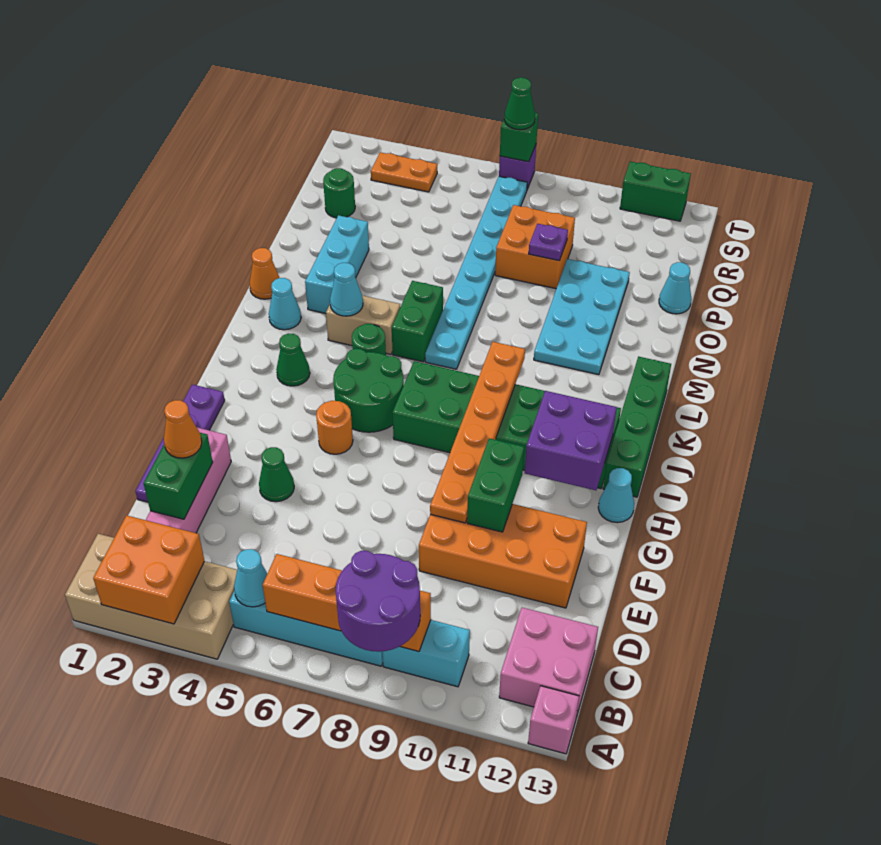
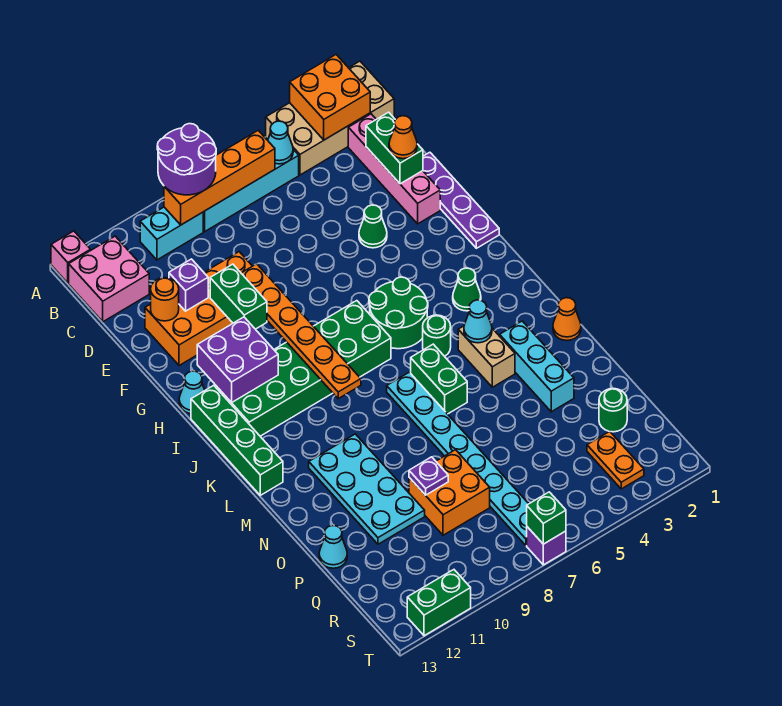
none -> purple 1x1 brick [169,259,208,311]
orange 1x1 round brick [316,401,353,454] -> orange 1x1 round brick moved to [151,278,179,321]
cyan 1x1 cone [269,278,301,330] -> none
tan 1x2 brick [326,296,400,354] -> tan 1x2 brick turned to [458,326,515,387]
orange 1x2 plate [371,152,437,192] -> orange 1x2 plate turned to [587,431,644,489]
green 1x1 cone [504,78,535,130] -> none

